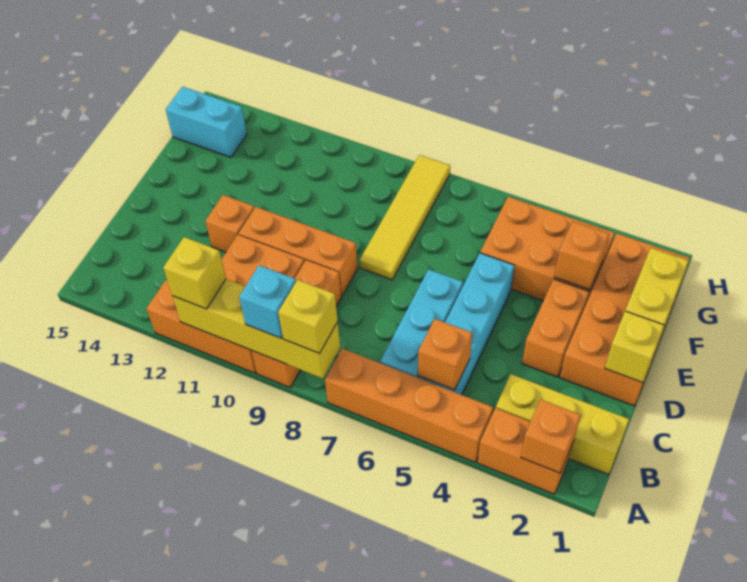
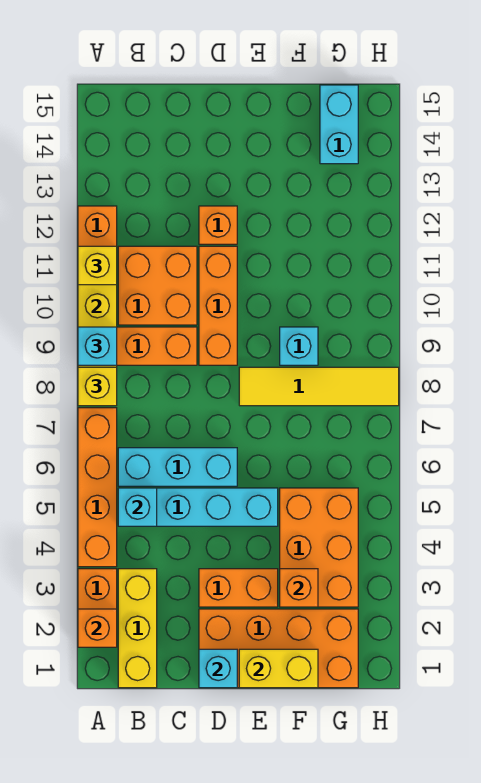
orange 1x1 brick [418,319,472,390] -> cyan 1x1 brick [118,488,157,526]
yellow 1x1 brick [605,311,664,383] -> cyan 1x1 brick [199,649,237,688]
none -> cyan 1x1 brick [280,327,318,365]

